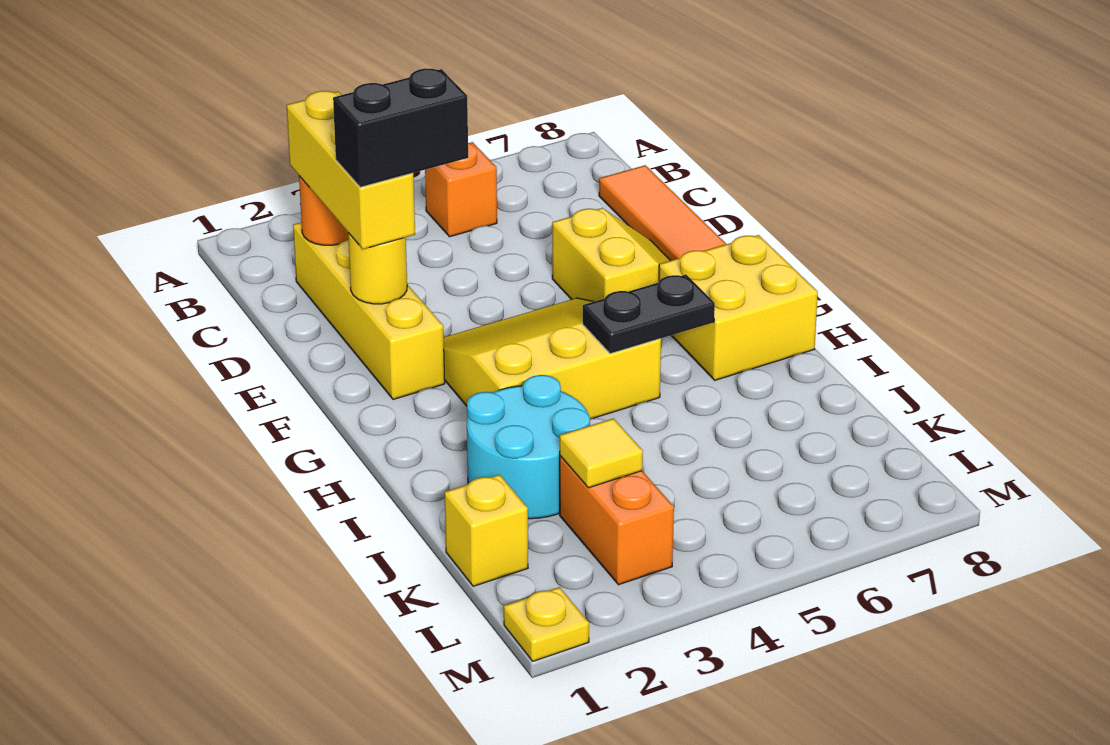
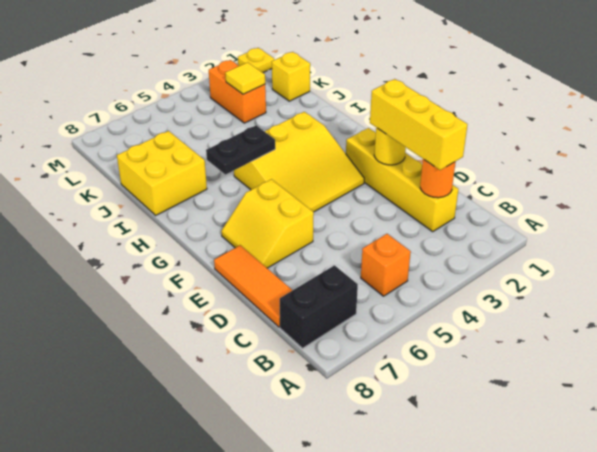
black 1x2 brick [333,69,468,187] -> black 1x2 brick moved to [280,265,358,348]
yellow 2x2 brick [659,235,818,380] -> yellow 2x2 brick moved to [117,131,207,215]
cyan 2x2 round brick [467,375,590,519] -> none

